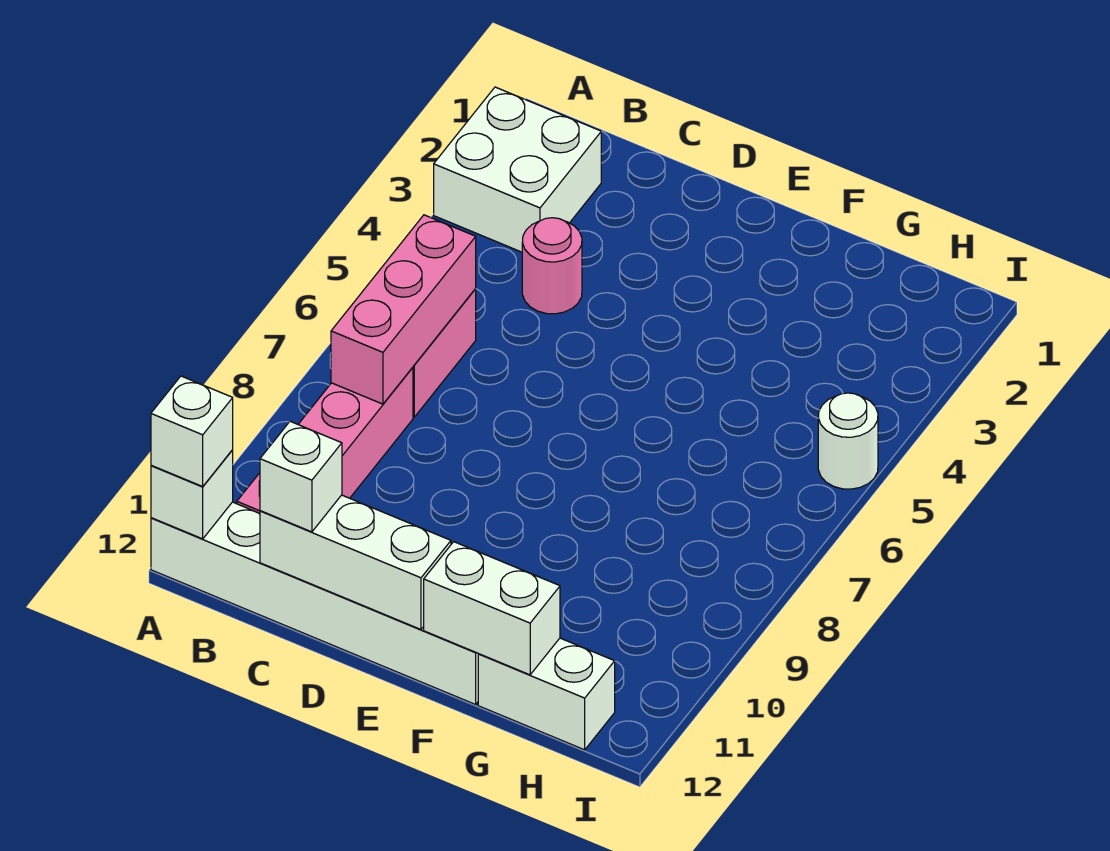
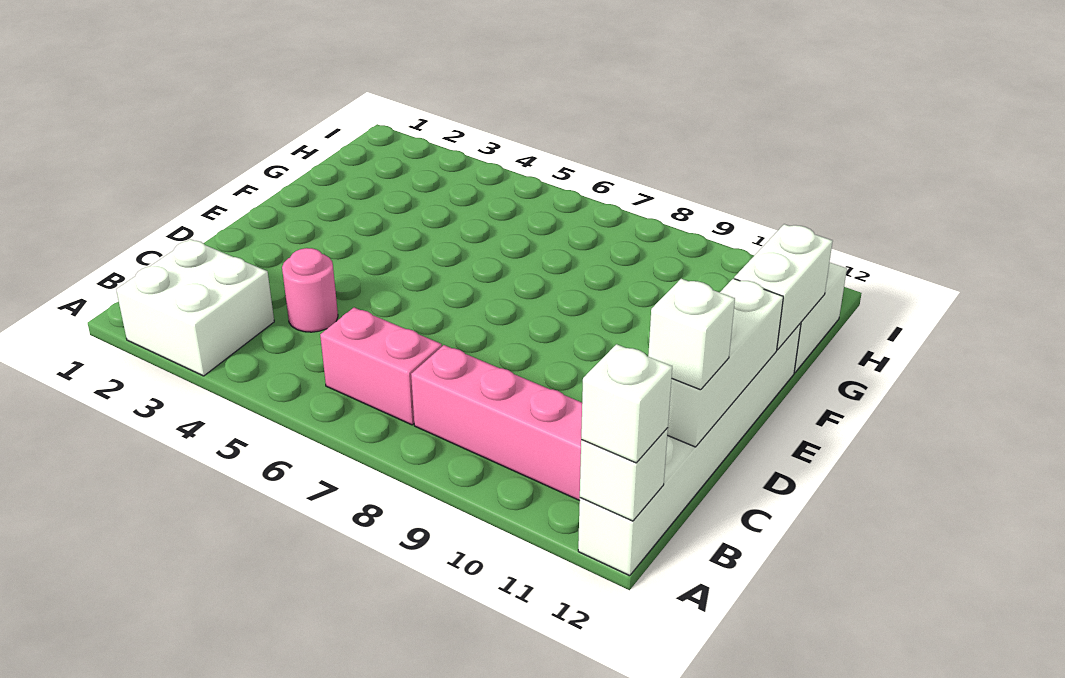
pink 1x3 brick [331,215,476,404] -> none
white 1x1 round brick [818,393,878,489] -> none

